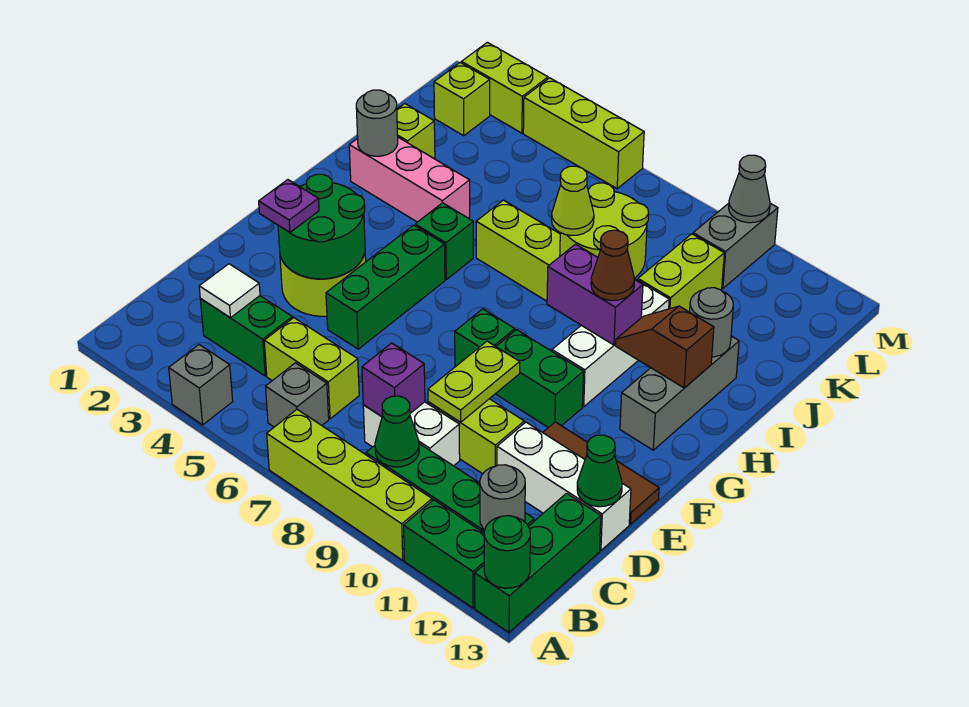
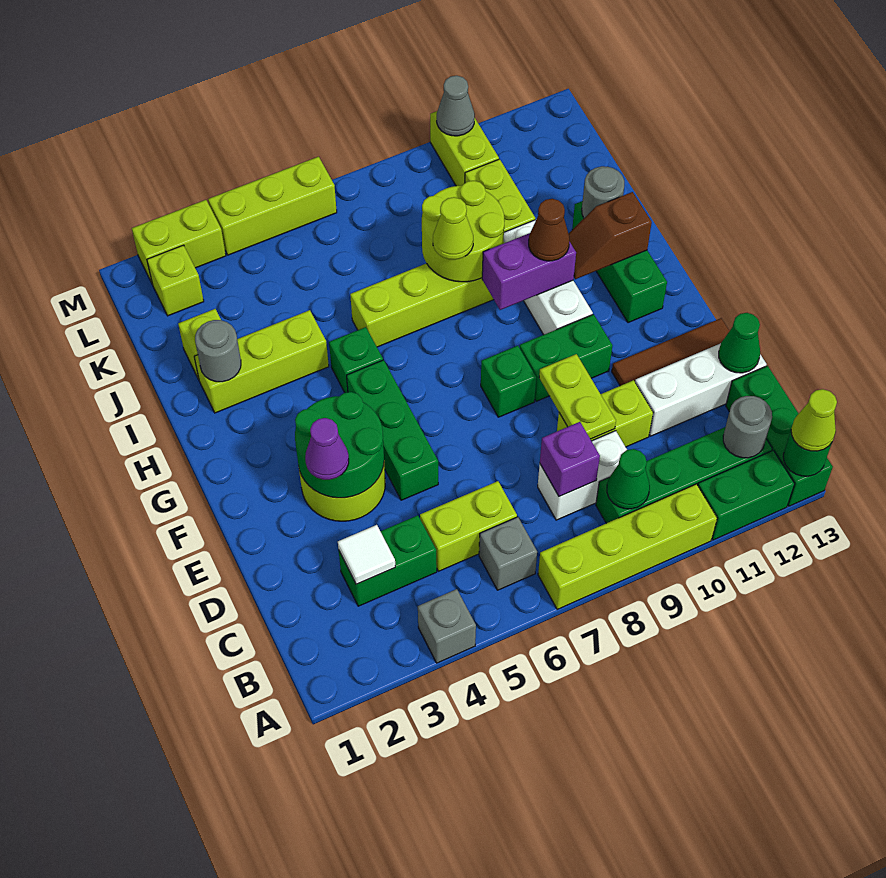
none -> lime 1x1 cone [791,389,837,451]
purple 1x1 plate [259,180,319,233] -> purple 1x1 cone [305,418,349,480]
grey 1x3 brick [620,336,739,450] -> green 1x3 brick [572,201,667,323]
pink 1x3 brick [349,137,470,222] -> lime 1x3 brick [194,310,329,413]
grey 1x2 brick [693,203,778,288] -> lime 1x2 brick [430,111,499,186]

